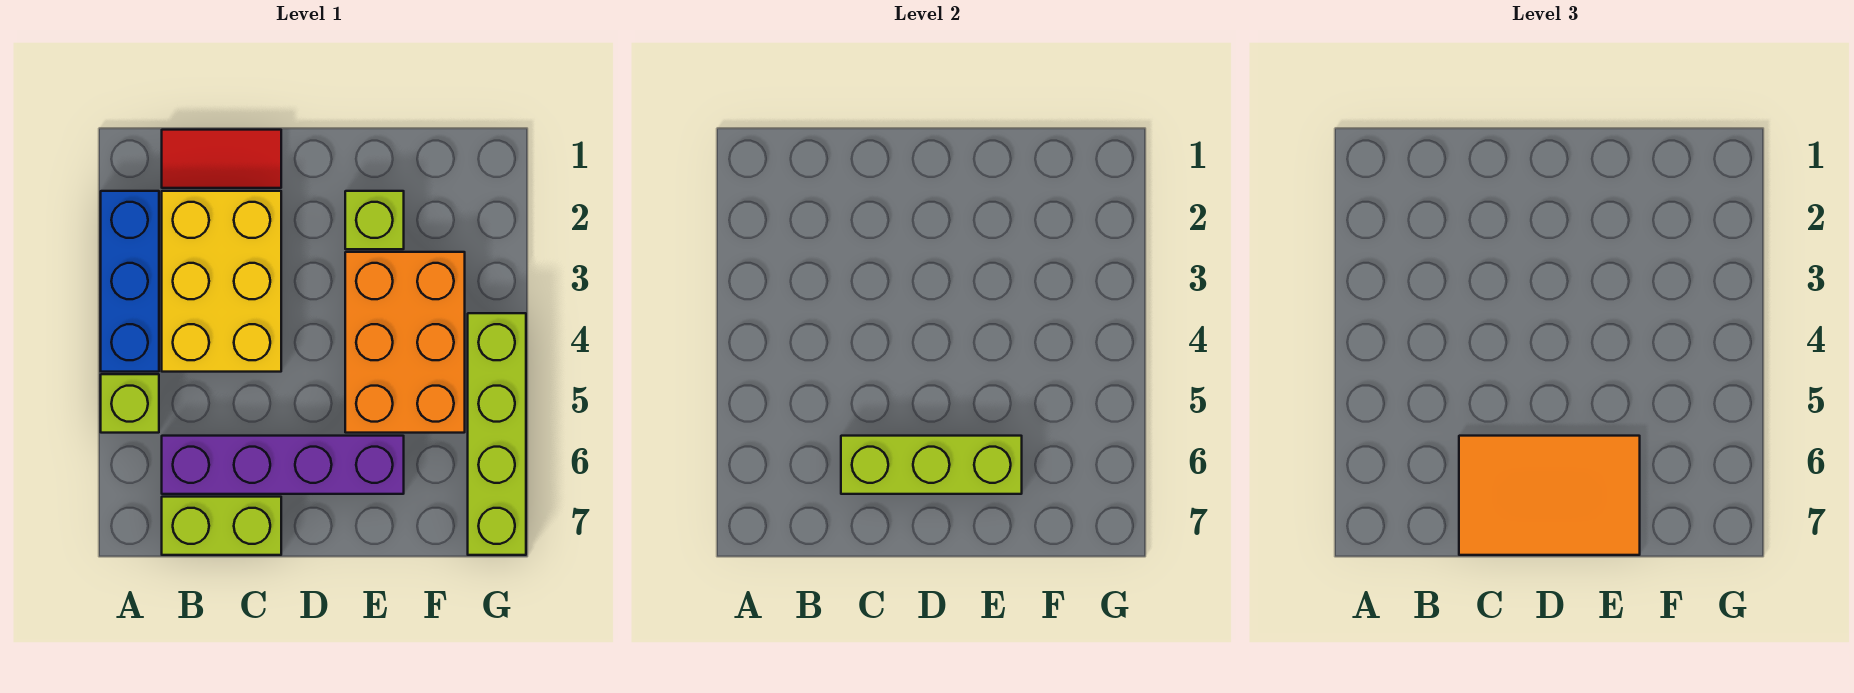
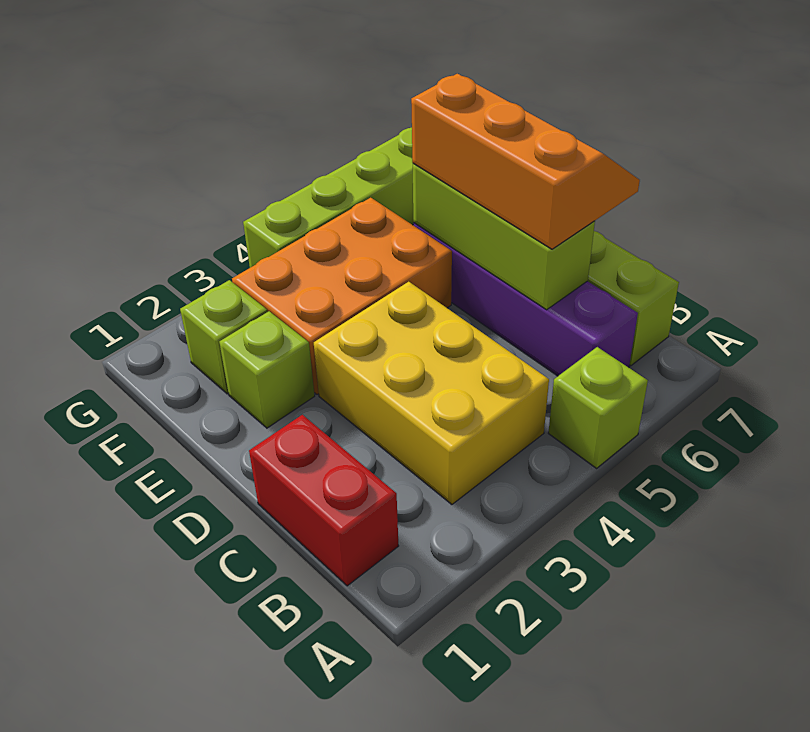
blue 1x3 brick [101,191,159,372] -> none
red 1x2 tile [162,130,281,188] -> red 1x2 brick [249,415,398,586]
yellow 2x3 brick [162,191,281,372] -> yellow 2x3 brick turned to [314,282,549,504]
orange 2x3 tile [1459,436,1640,555] -> orange 2x3 slope [411,74,640,249]
none -> lime 1x1 brick [180,280,267,394]

